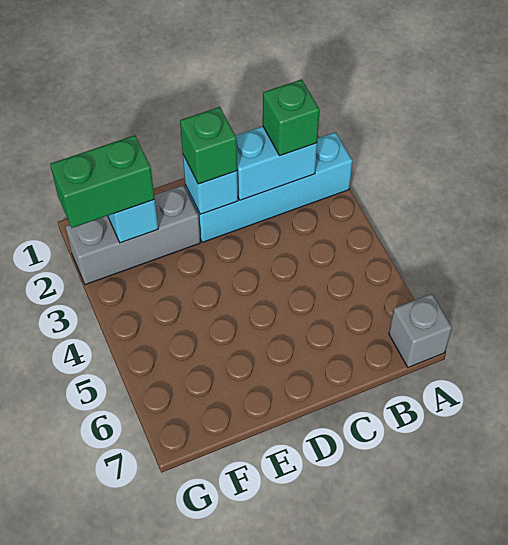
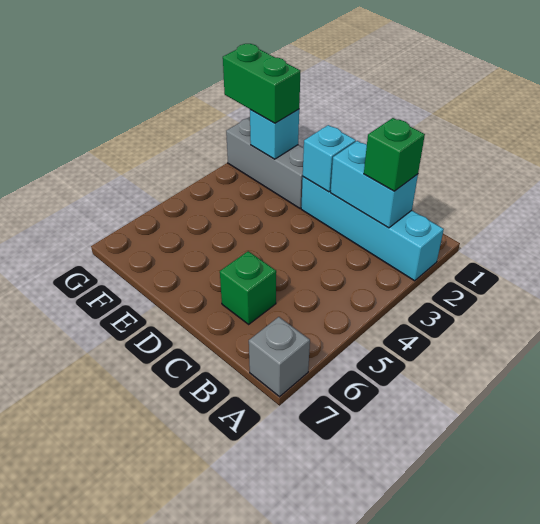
green 1x1 brick [180,107,237,184] -> green 1x1 brick moved to [220,251,276,324]

